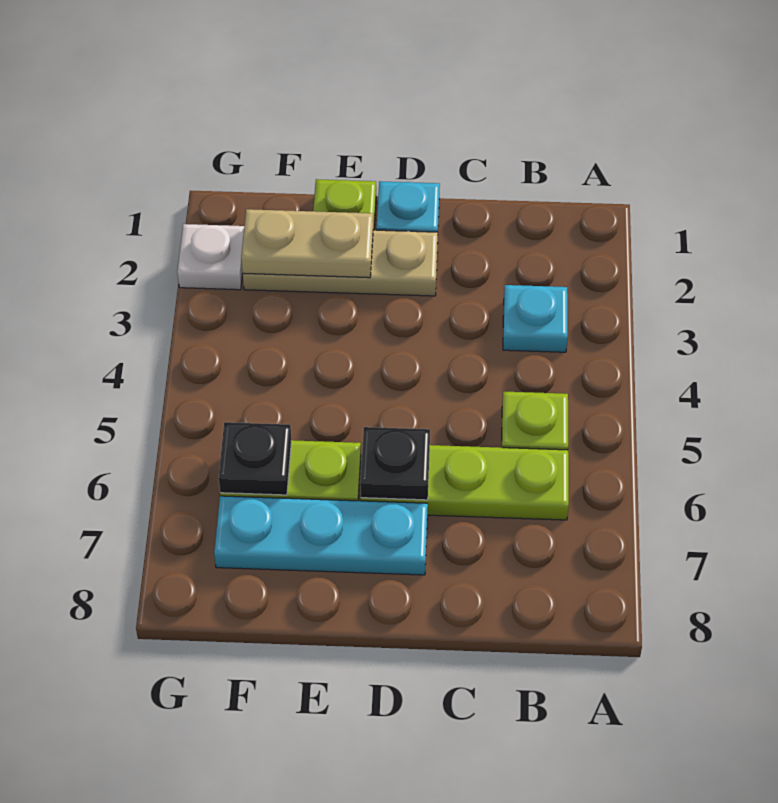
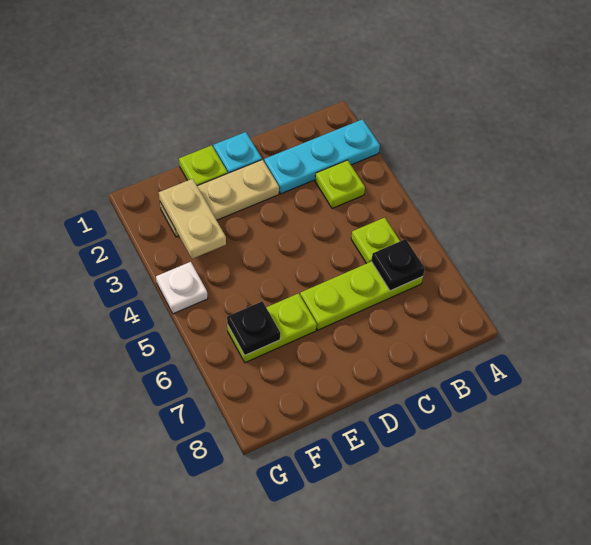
cyan 1x1 plate [503,285,568,352] -> lime 1x1 plate [315,160,365,208]
black 1x1 plate [360,427,430,500] -> black 1x1 plate moved to [371,239,425,291]
cyan 1x3 plate [214,496,428,575] -> cyan 1x3 plate moved to [264,119,380,194]
tan 1x2 plate [241,209,373,278] -> tan 1x2 plate turned to [159,179,226,259]
white 1x1 plate [177,224,244,290] -> white 1x1 plate moved to [156,262,208,314]

